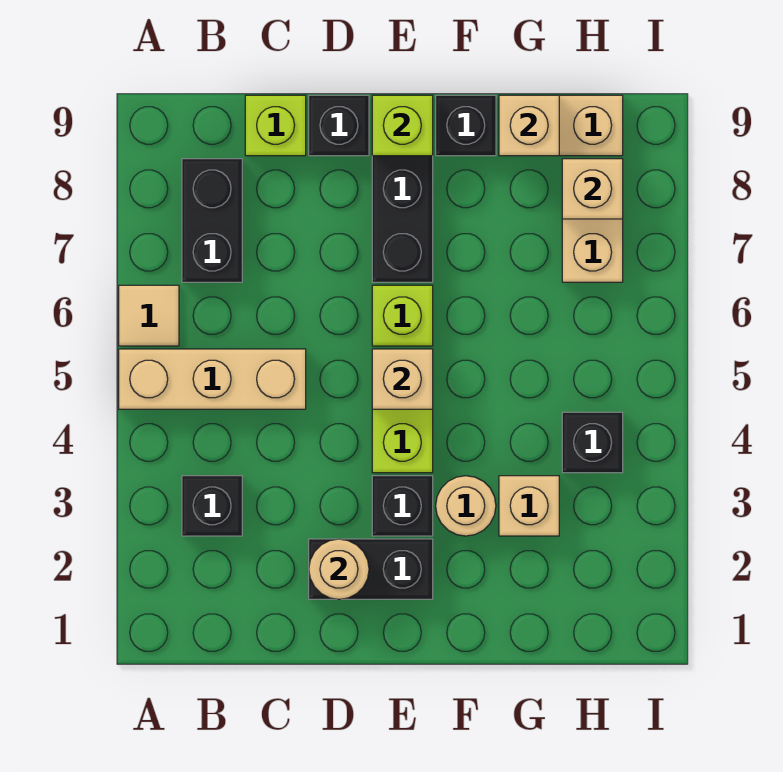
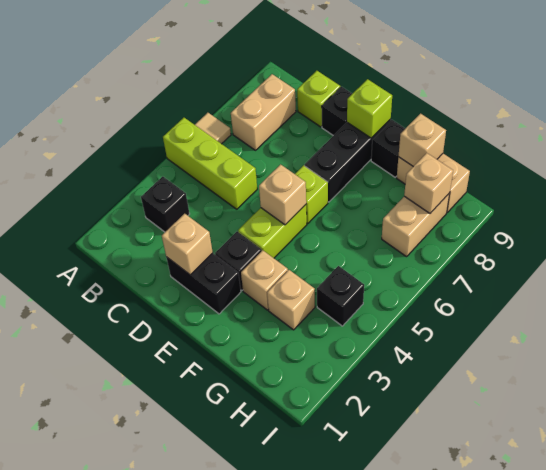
tan 1x3 brick [119,349,306,409] -> lime 1x3 brick [163,118,257,209]
black 1x2 brick [182,159,242,282] -> tan 1x2 brick [231,74,296,150]
tan 1x1 round brick [309,539,369,599] -> tan 1x1 brick [162,214,213,275]
tan 1x1 round brick [436,476,496,536] -> tan 1x1 brick [241,250,288,310]

